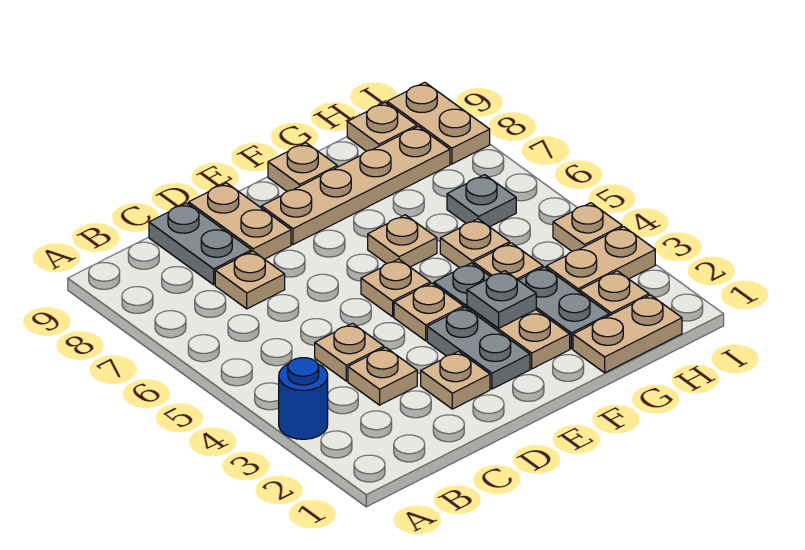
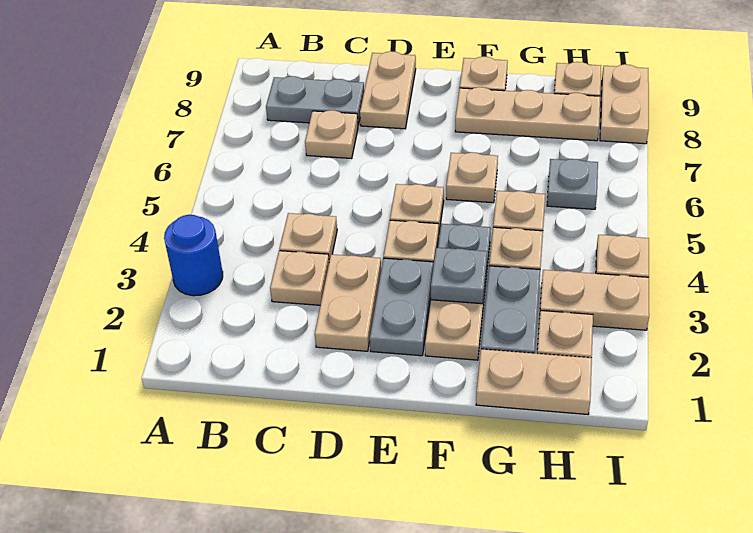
grey 1x2 plate [149,203,251,285] -> grey 1x2 plate turned to [266,76,364,125]
tan 1x1 plate [421,351,490,409] -> tan 1x2 plate [315,254,381,351]
tan 1x4 plate [261,126,450,245] -> tan 1x3 plate [455,87,600,141]

